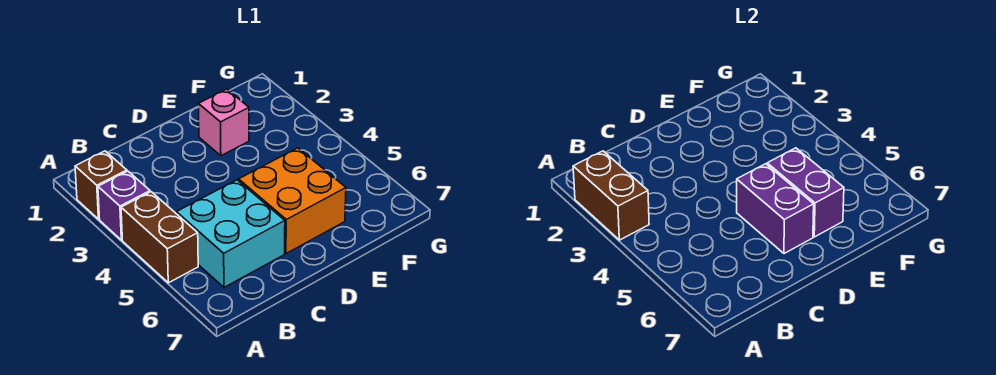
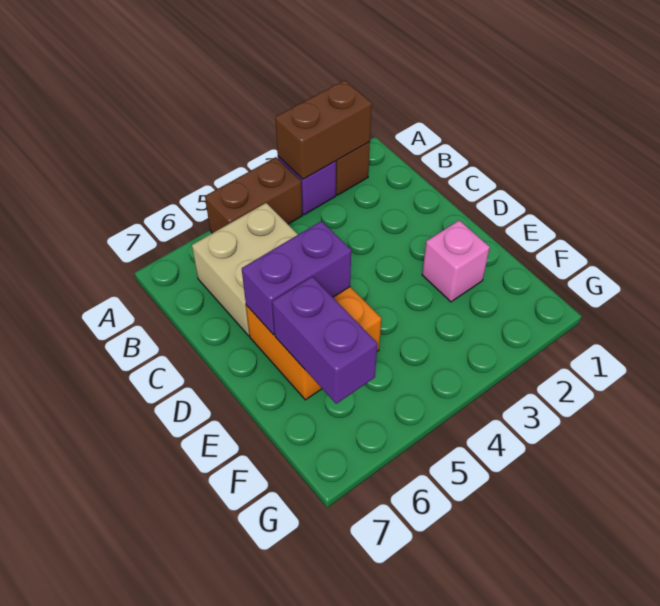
cyan 2x2 brick [176,180,285,287] -> tan 2x2 brick [192,203,298,336]
purple 1x2 brick [767,148,844,237] -> purple 1x2 brick turned to [272,277,377,404]

